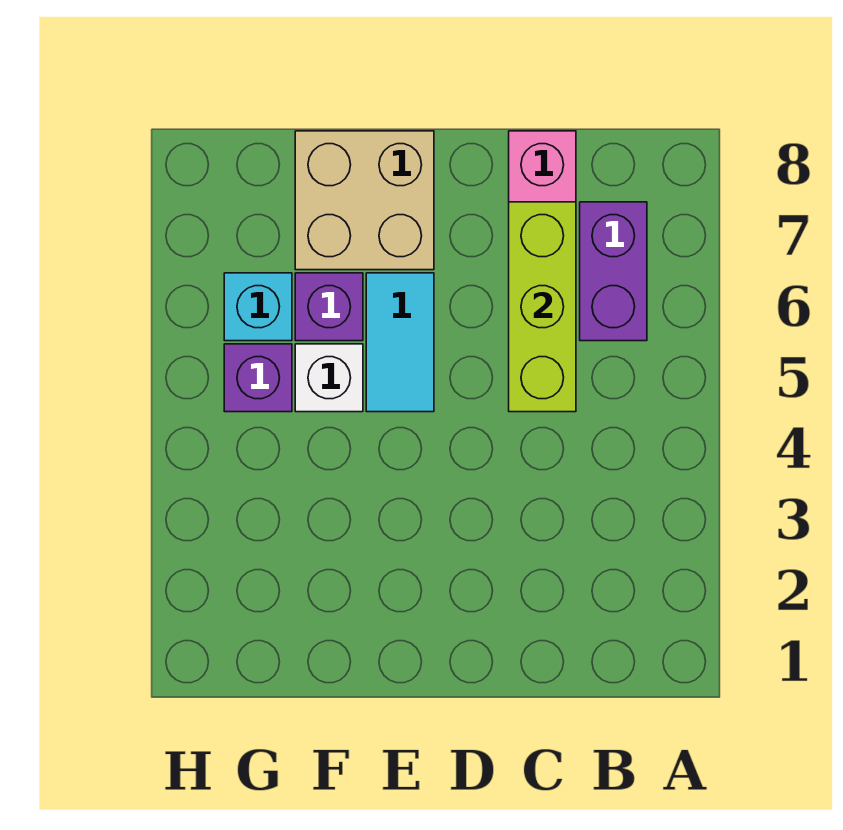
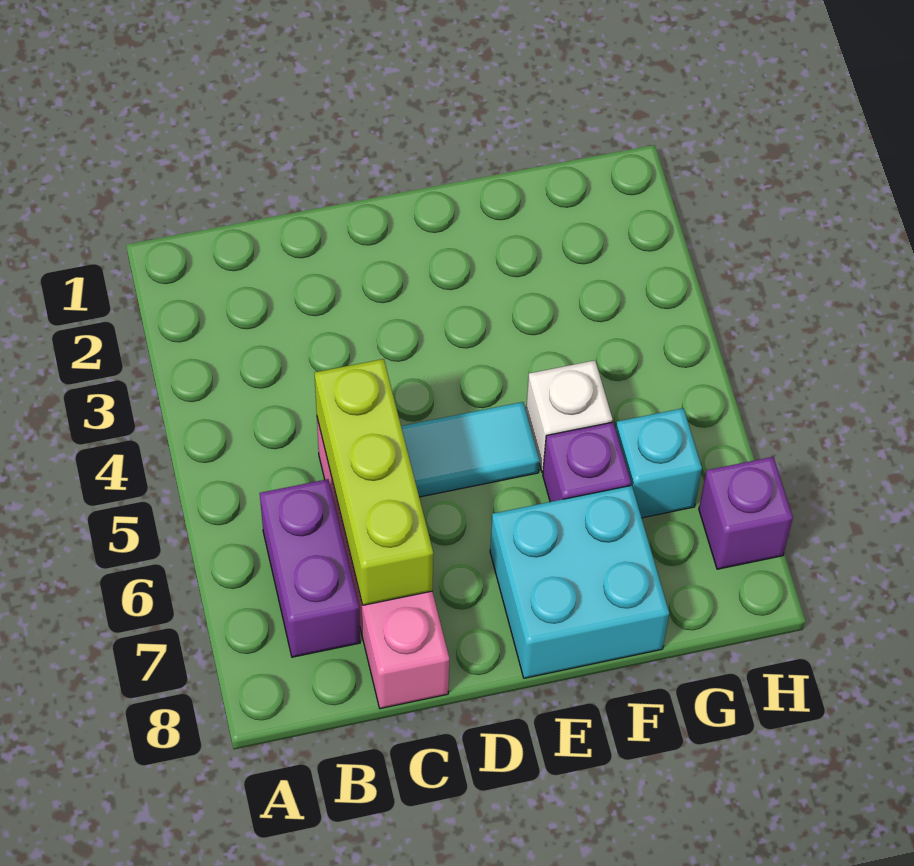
cyan 1x2 tile [366,273,434,412] -> cyan 1x2 tile turned to [401,402,540,497]
tan 2x2 brick [295,131,434,270] -> cyan 2x2 brick [490,485,669,678]
purple 1x1 brick [224,344,292,412] -> purple 1x1 brick moved to [699,457,793,569]

